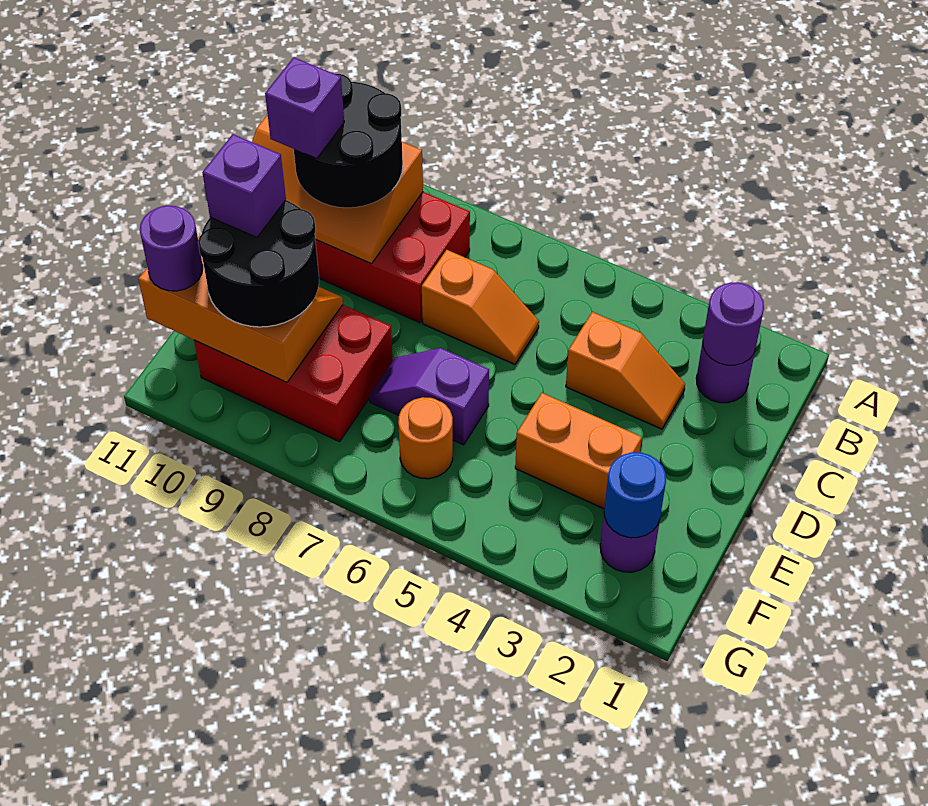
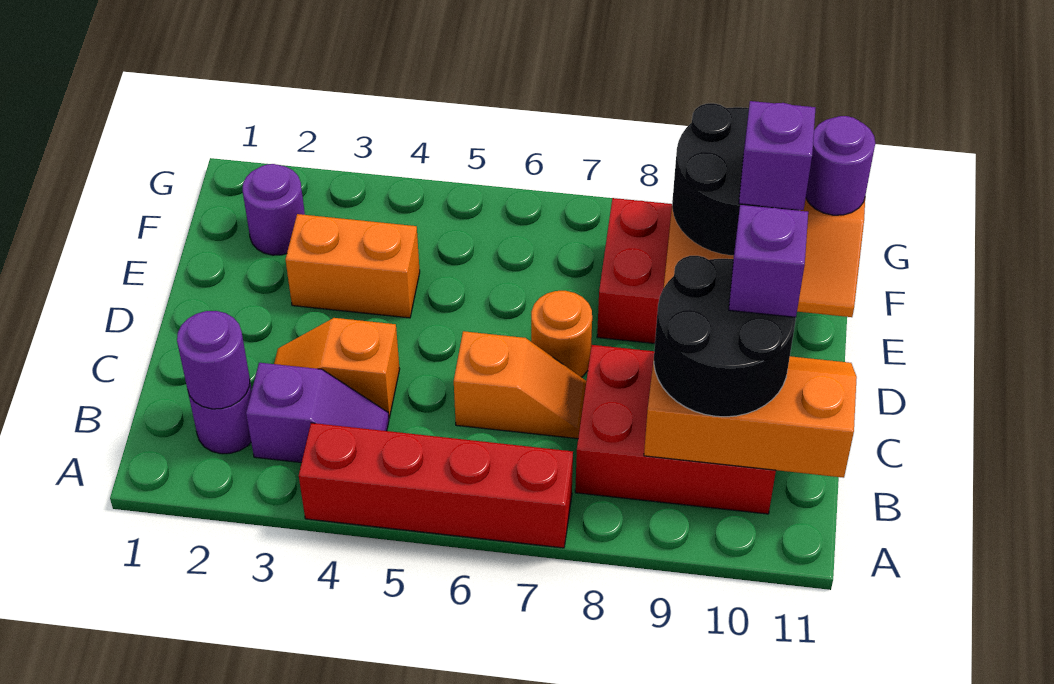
none -> red 1x4 brick [299,423,573,548]
orange 1x2 slope [422,250,539,364] -> orange 1x2 slope turned to [454,331,586,439]
purple 1x2 slope [369,348,489,445] -> purple 1x2 slope moved to [246,363,389,463]
blue 1x1 round brick [604,452,666,538] -> none
orange 1x1 round brick [398,397,453,479] -> orange 1x1 round brick moved to [531,291,592,377]

